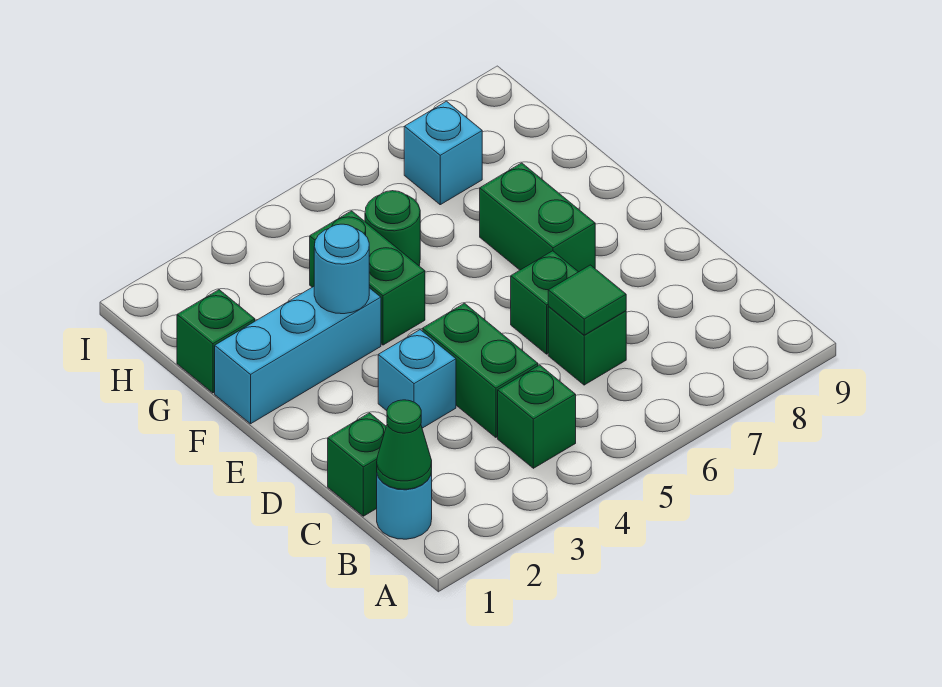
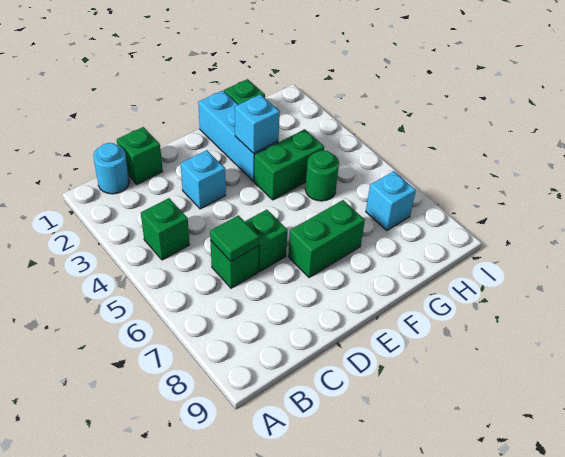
green 1x1 cone [377,400,432,489] -> none
green 1x2 brick [422,303,538,437] -> none
cyan 1x1 round brick [314,224,369,314] -> cyan 1x1 brick [235,94,280,153]

